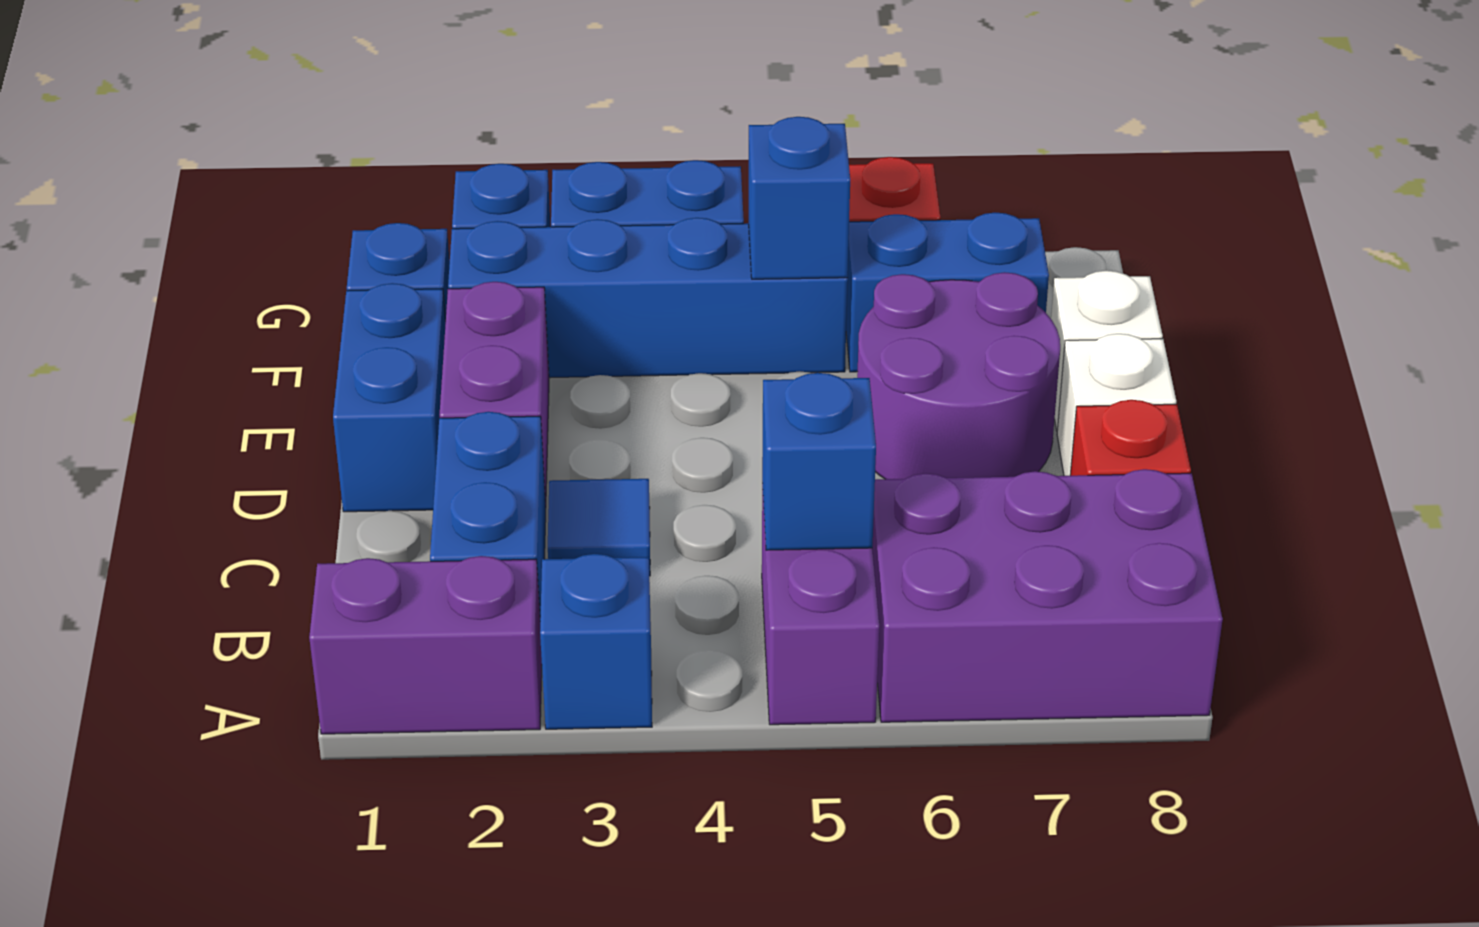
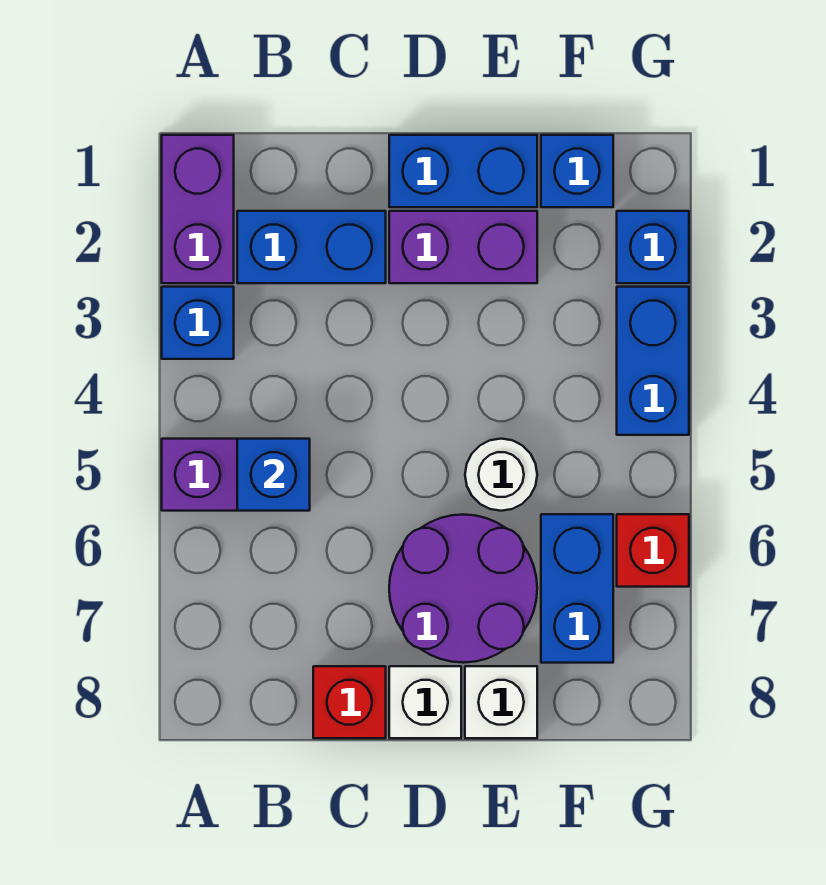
purple 2x3 brick [872,469,1223,722] -> none
blue 1x1 tile [548,479,650,576] -> none
none -> white 1x1 round brick [465,439,537,511]
blue 1x4 brick [448,218,848,378] -> none
blue 1x1 brick [749,117,850,279] -> none

